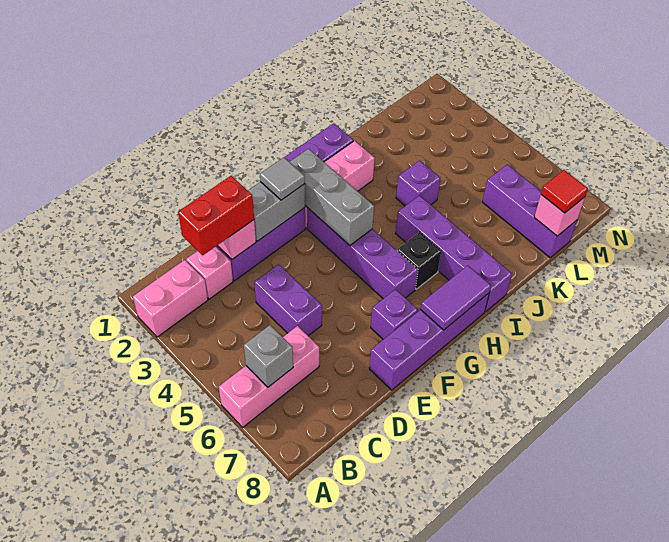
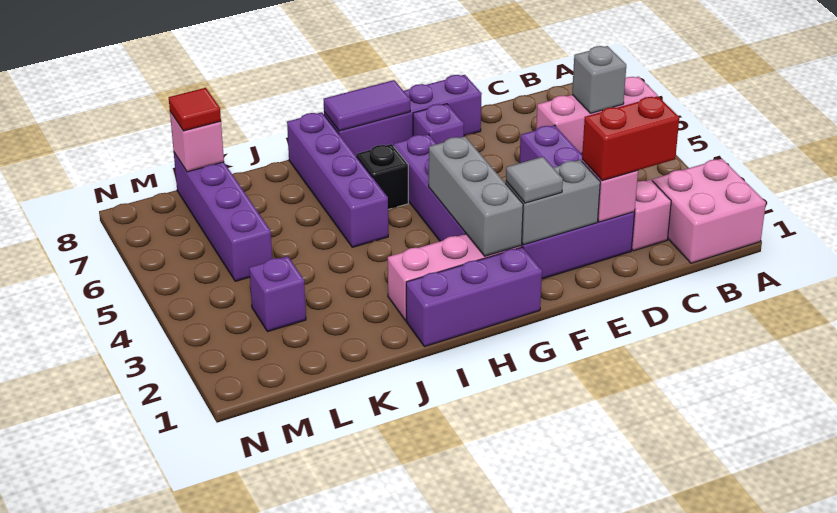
pink 1x2 brick [133,260,208,337] -> pink 2x2 brick [652,159,766,263]
purple 1x1 brick [396,161,441,206] -> purple 1x1 brick moved to [249,256,306,332]
purple 1x3 brick [483,165,577,258] -> purple 1x4 brick [174,153,272,281]

